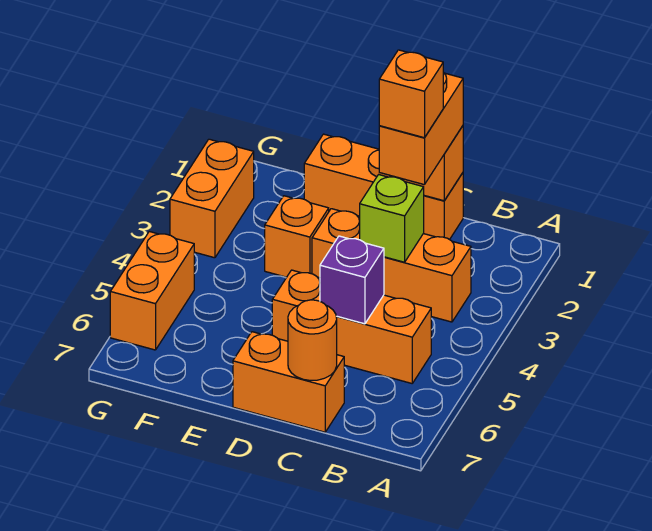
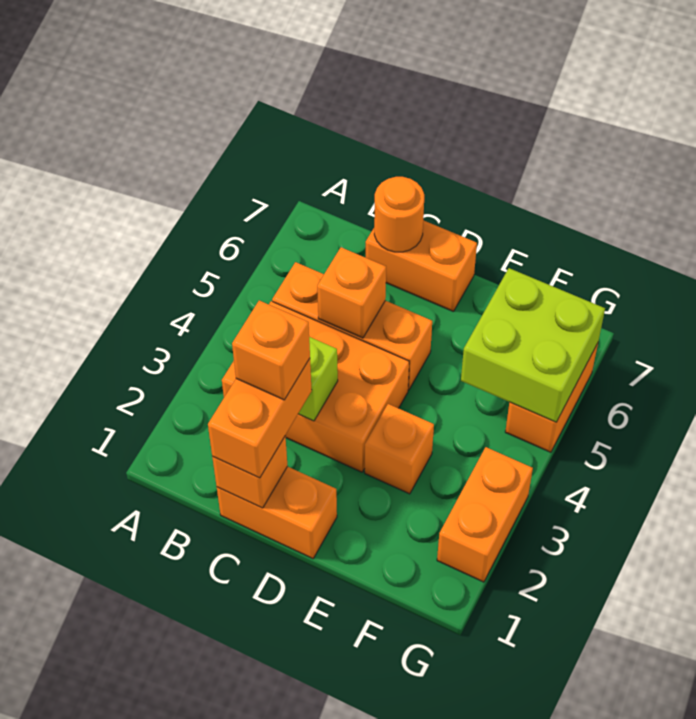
orange 1x3 brick [312,209,471,322] -> orange 2x3 brick [222,301,409,472]
orange 1x3 brick [304,134,463,240] -> orange 1x2 brick [217,466,337,559]
purple 1x1 brick [320,236,384,324] -> orange 1x1 brick [317,247,386,338]
none -> lime 2x2 brick [461,268,605,422]

